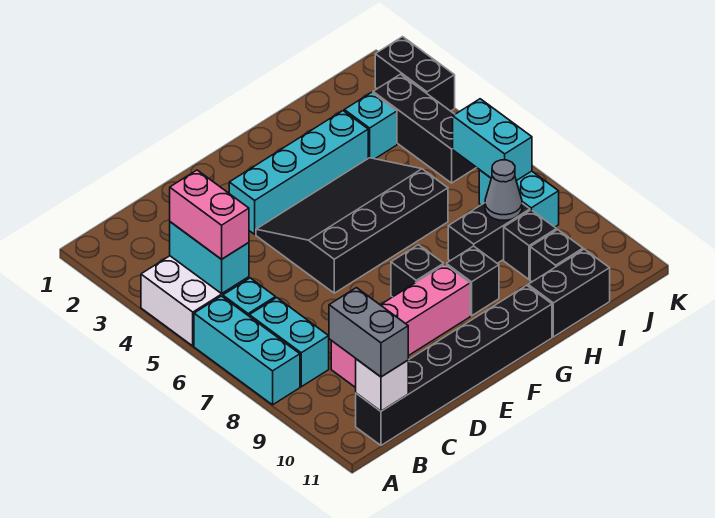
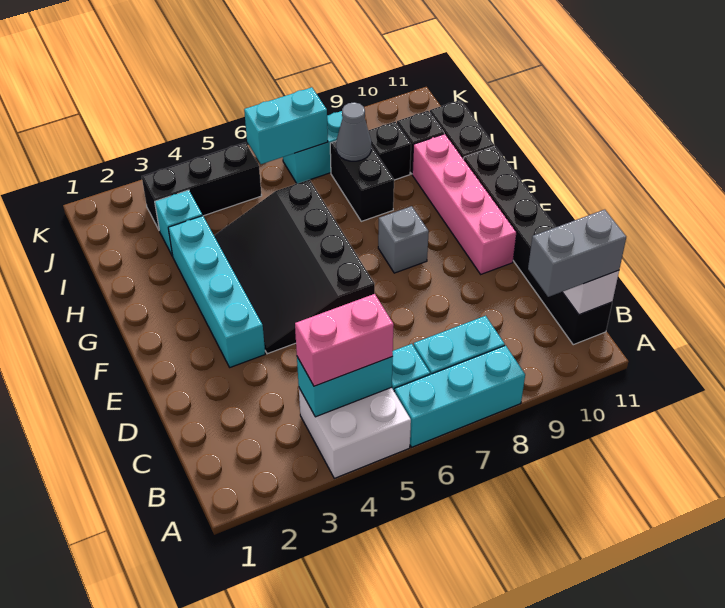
pink 1x4 brick [331,264,470,388] -> pink 1x4 brick moved to [412,134,517,274]
black 1x1 brick [391,245,444,297] -> grey 1x1 brick [378,206,429,273]
black 1x1 brick [446,246,499,316] -> none
black 1x2 brick [375,37,455,111] -> none

